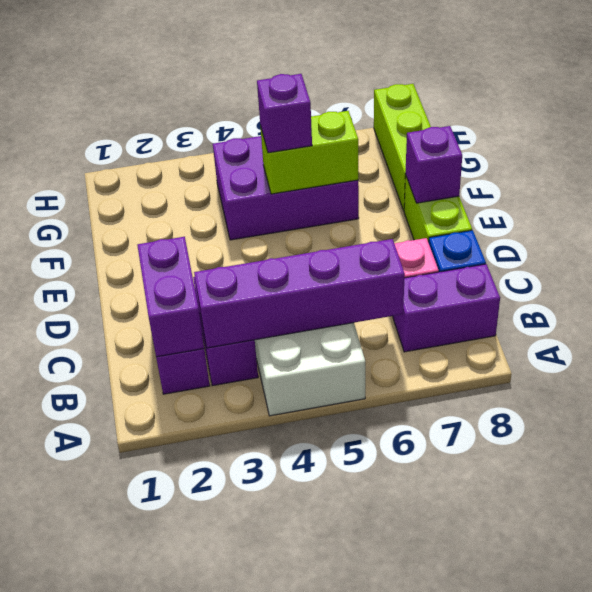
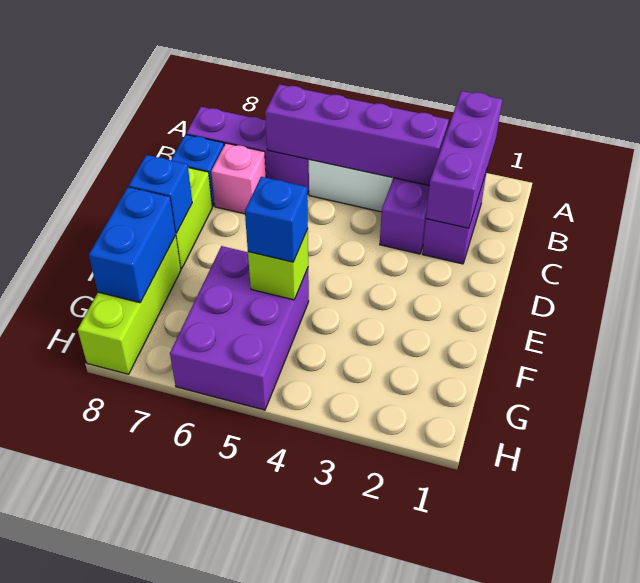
purple 1x2 brick [137,237,204,357] -> purple 1x3 brick [426,91,502,228]
purple 1x2 brick [393,264,500,352] -> purple 1x3 brick [186,107,309,194]
purple 1x1 brick [406,126,462,203] -> blue 1x1 brick [129,155,192,233]
purple 2x3 brick [213,136,359,240] -> purple 2x3 brick turned to [170,246,309,410]
lime 1x2 brick [260,111,358,194] -> lime 1x1 brick [248,229,308,300]
purple 1x1 brick [257,74,312,153] -> blue 1x1 brick [245,177,308,262]
none -> blue 1x2 brick [89,187,176,303]

